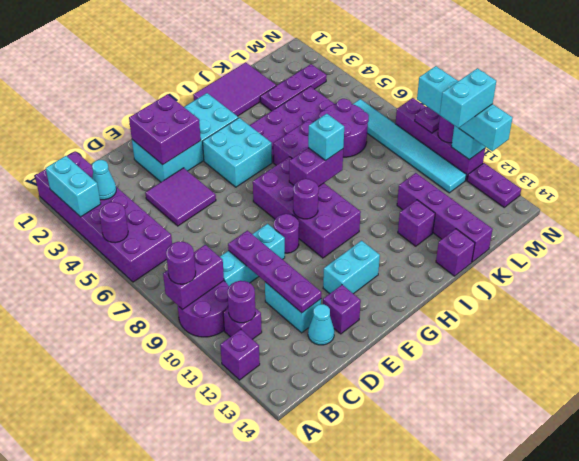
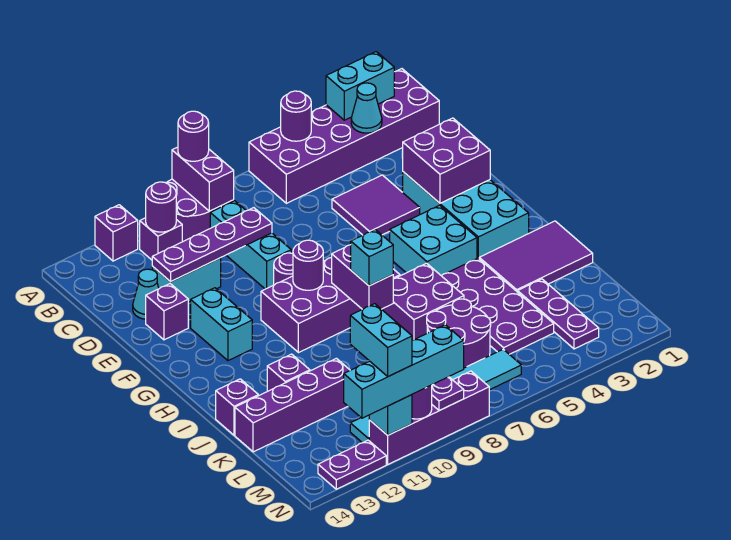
purple 2x3 tile [193,62,276,116] -> purple 2x3 tile turned to [479,221,593,292]

